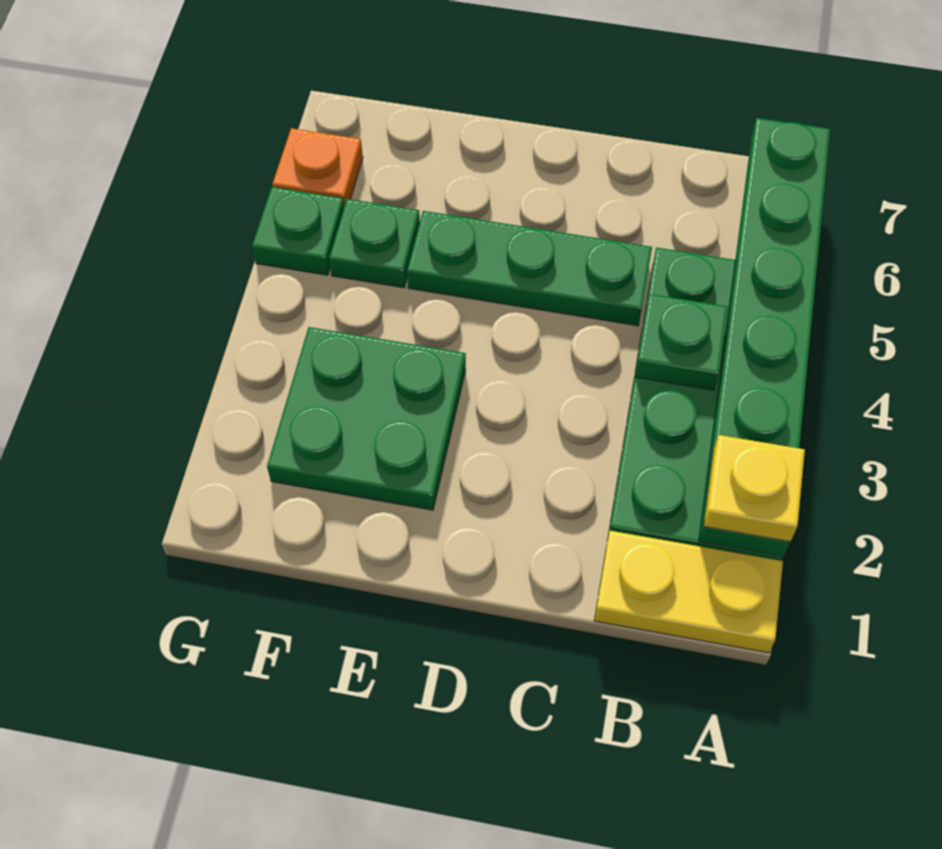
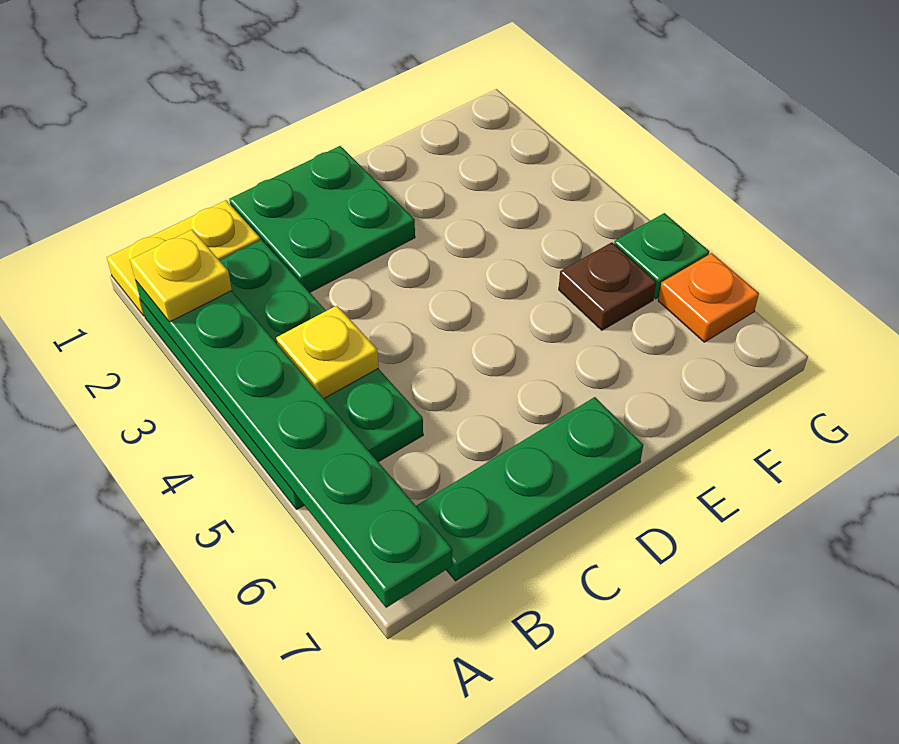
green 1x1 plate [635,294,728,390] -> yellow 1x1 plate [276,306,379,398]
green 1x3 plate [407,211,652,326] -> green 1x3 plate moved to [416,397,643,581]
green 2x2 plate [267,327,466,510] -> green 2x2 plate moved to [229,146,415,292]
green 1x1 plate [329,199,420,288] -> brown 1x1 plate [559,242,656,330]

